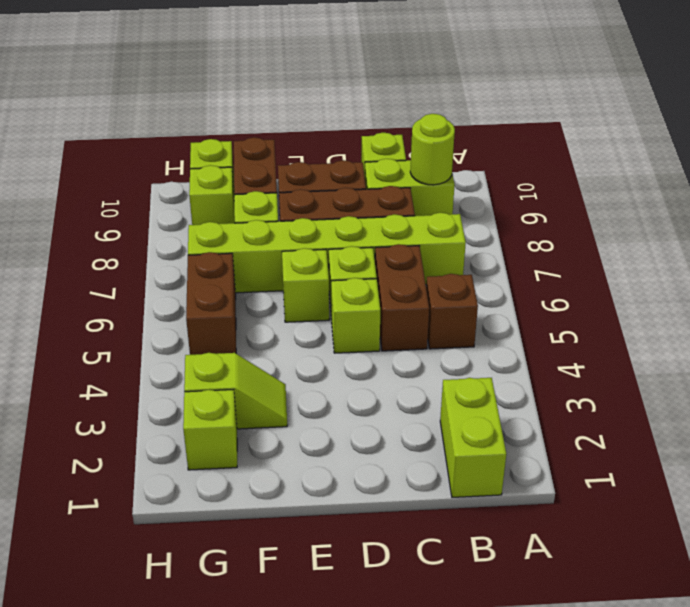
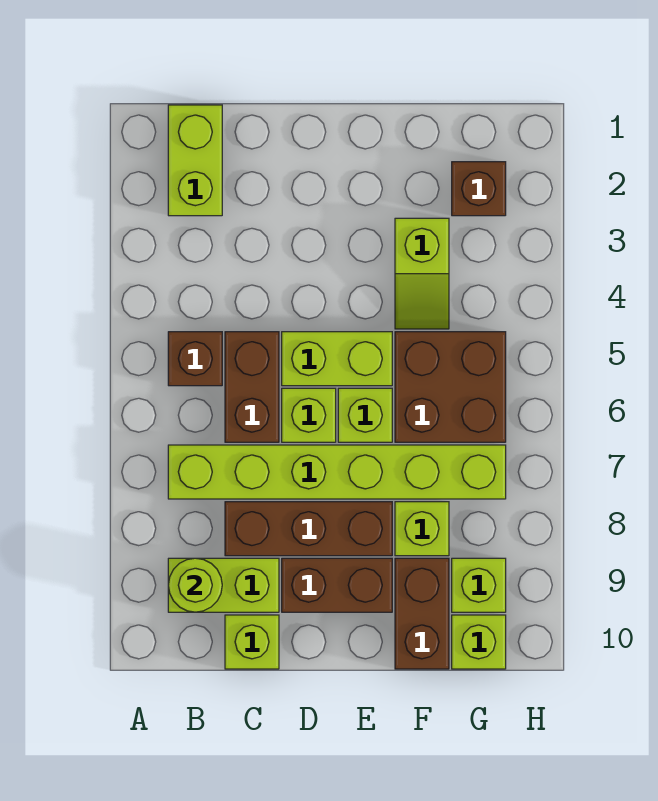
lime 1x1 brick [331,278,380,353] -> lime 1x2 brick [282,332,392,386]
lime 1x2 slope [184,353,287,429] -> lime 1x2 slope turned to [395,218,449,329]
lime 1x1 brick [183,390,237,470] -> brown 1x1 brick [452,162,506,216]
brown 1x2 brick [186,252,236,355] -> brown 2x2 brick [395,332,506,442]

